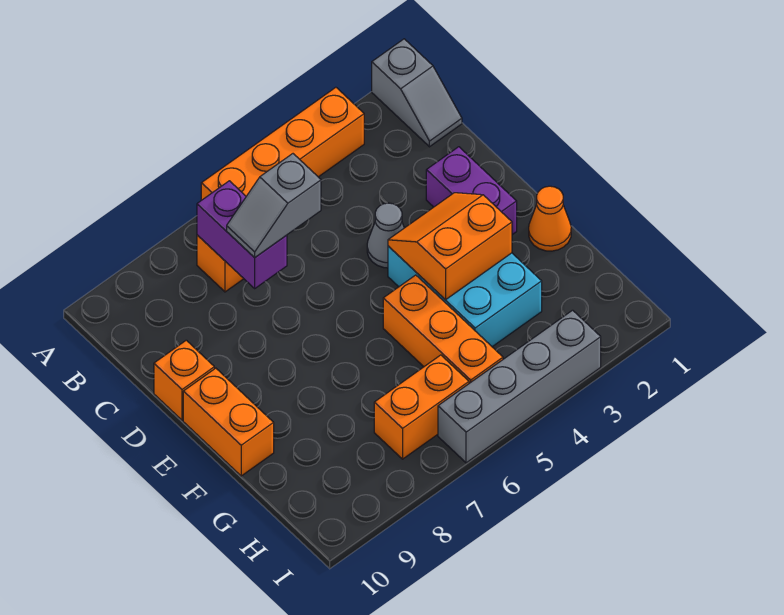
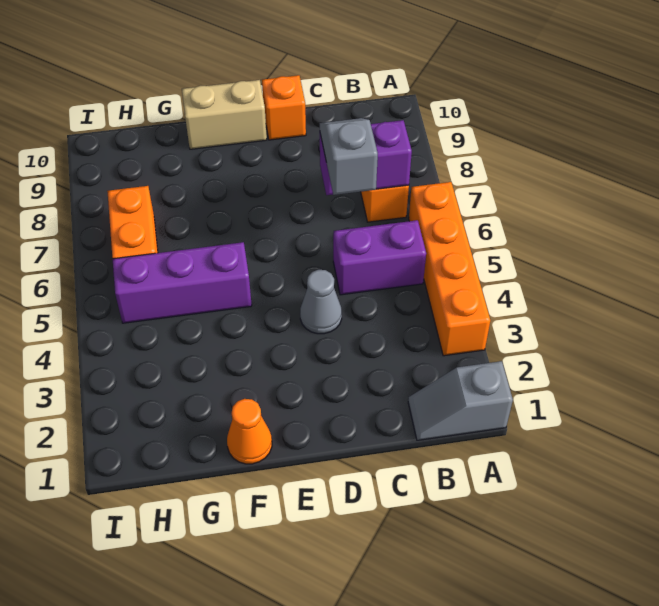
purple 1x2 brick [426,147,517,235] -> purple 1x2 brick moved to [333,220,426,295]
cyan 2x3 brick [388,246,542,347] -> none
orange 2x2 slope [388,193,512,300] -> none
orange 1x2 brick [183,368,274,476] -> tan 1x2 brick [182,80,267,149]
orange 1x3 brick [383,275,503,383] -> purple 1x3 brick [113,242,252,323]
grey 1x4 brick [438,310,601,463] -> none

